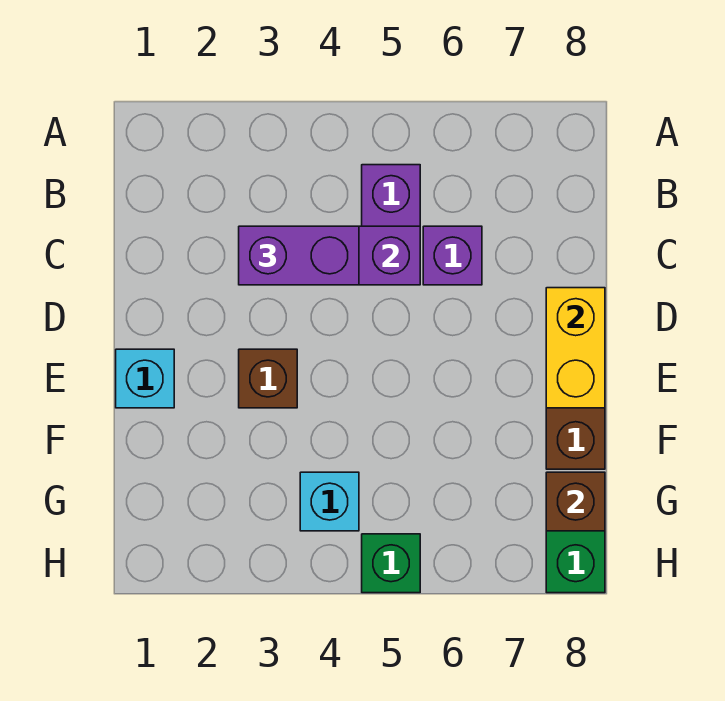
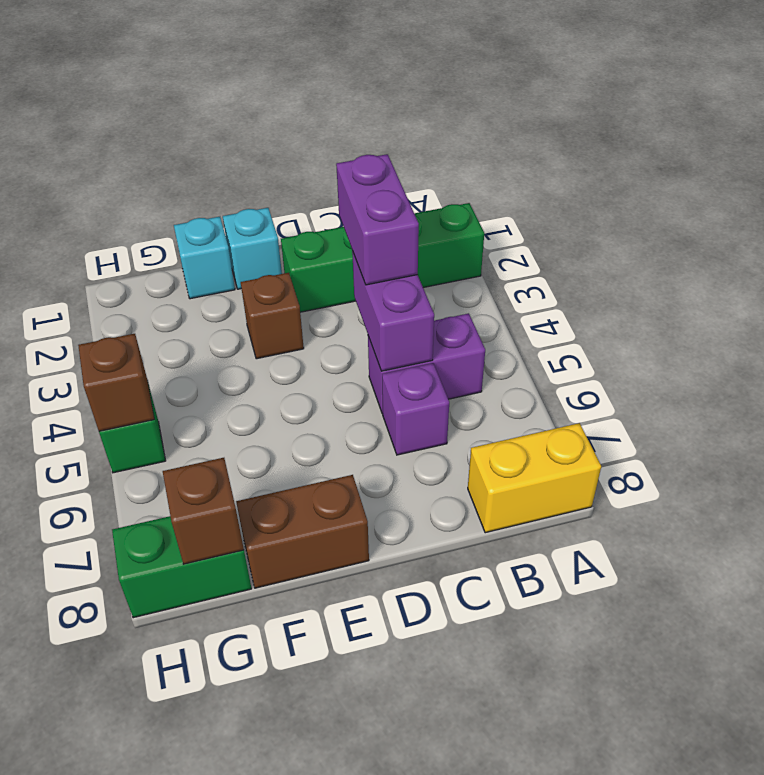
none -> green 1x4 brick [281,203,484,312]
yellow 1x2 brick [546,288,605,408] -> yellow 1x2 brick moved to [468,423,601,533]
cyan 1x1 brick [300,472,359,531] -> cyan 1x1 brick moved to [174,217,235,299]
none -> brown 1x1 brick [78,334,154,431]

